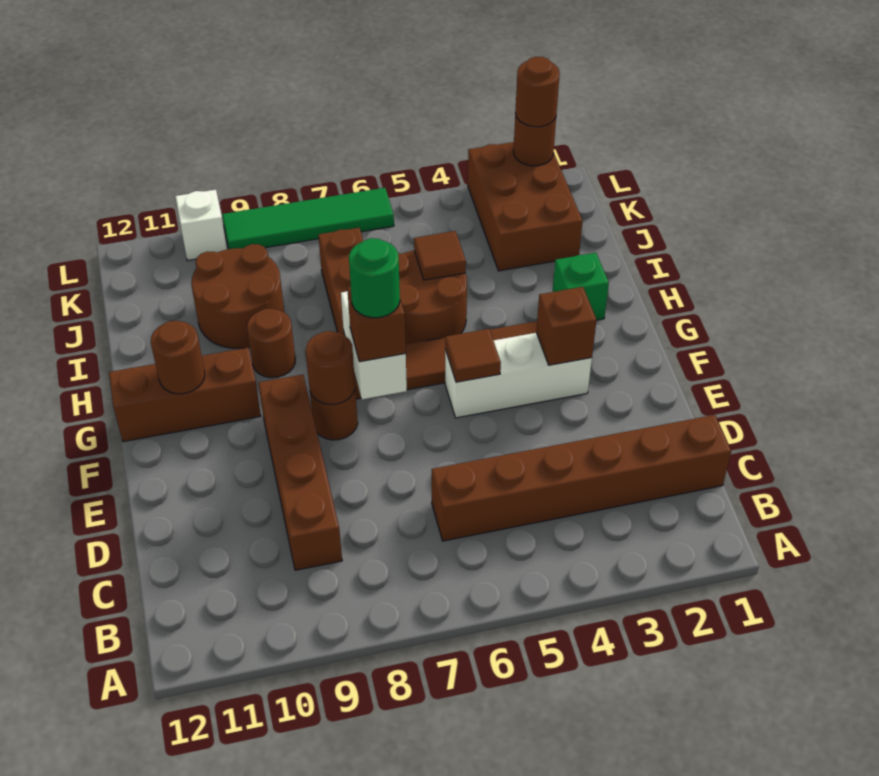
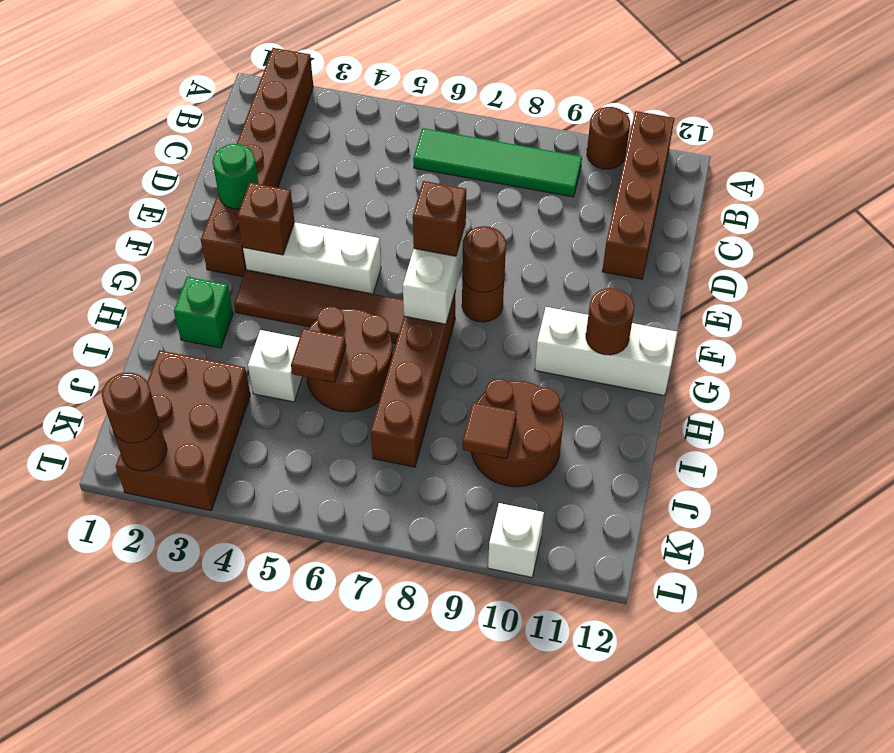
brown 1x6 brick [432,415,731,541] -> brown 1x6 brick turned to [201,48,313,277]
brown 1x4 brick [258,375,342,570] -> brown 1x4 brick moved to [602,111,675,279]
brown 1x1 tile [445,329,501,382] -> brown 1x1 tile moved to [463,403,517,459]
green 1x1 round brick [349,238,400,318] -> green 1x1 round brick moved to [213,144,259,209]
brown 1x3 brick [109,348,261,442] -> white 1x3 brick [535,307,677,396]
brown 1x1 round brick [247,309,295,378] -> brown 1x1 round brick moved to [587,107,630,169]
none -> white 1x1 brick [248,330,303,402]
green 1x4 tile [222,188,394,249] -> green 1x4 tile moved to [413,128,582,197]

